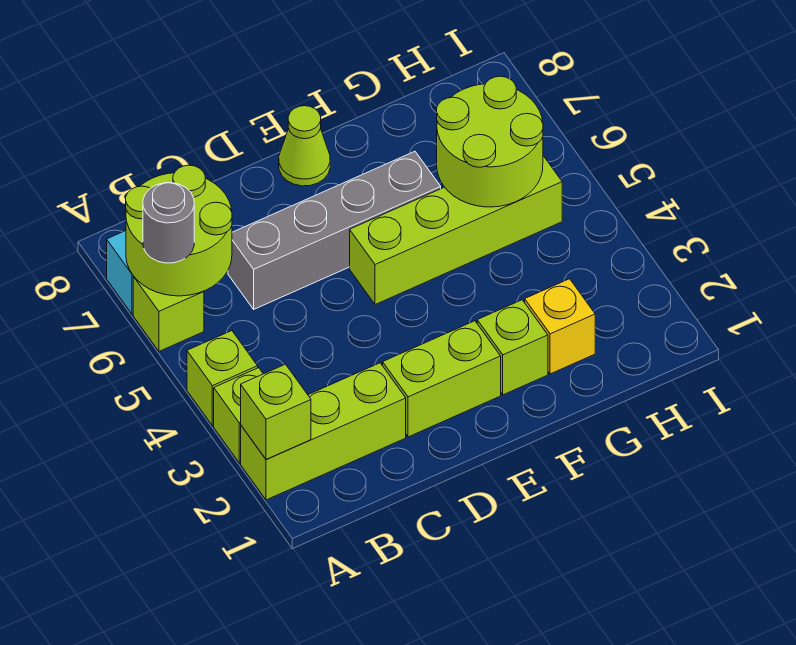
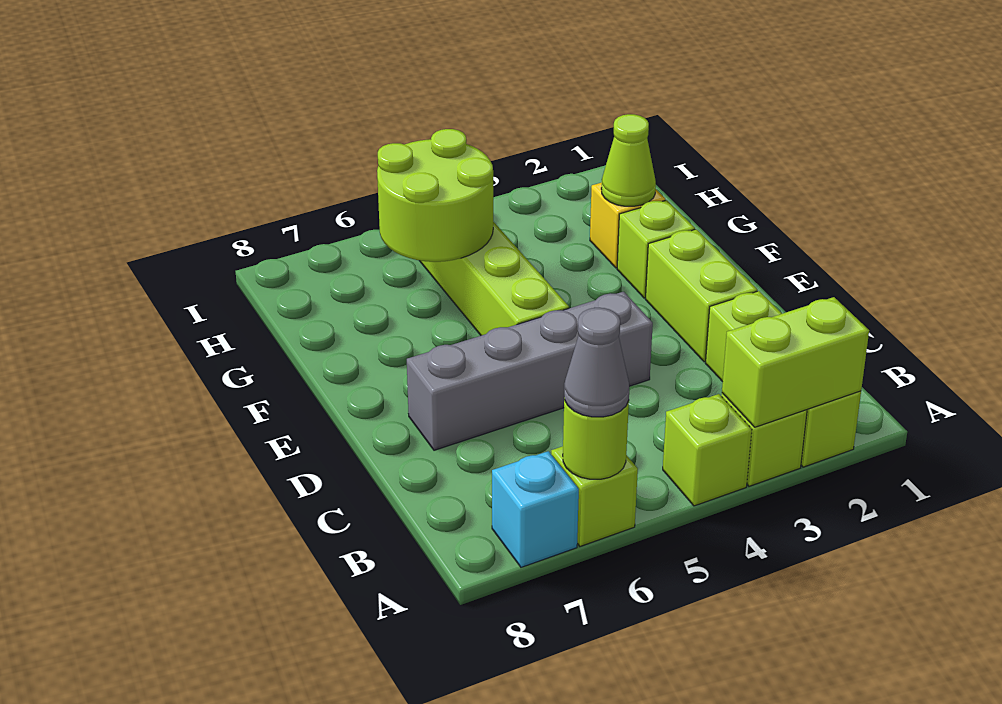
lime 1x1 brick [241,364,311,460] -> lime 1x2 brick [722,297,869,427]
lime 2x2 round brick [126,165,232,296] -> lime 1x1 round brick [563,400,629,479]
grey 1x1 round brick [143,183,194,263] -> grey 1x1 cone [564,308,629,417]
grey 1x4 brick [228,151,441,309] -> grey 1x4 brick turned to [407,292,653,450]
lime 1x1 cone [279,106,330,186] -> lime 1x1 cone moved to [601,114,656,206]

